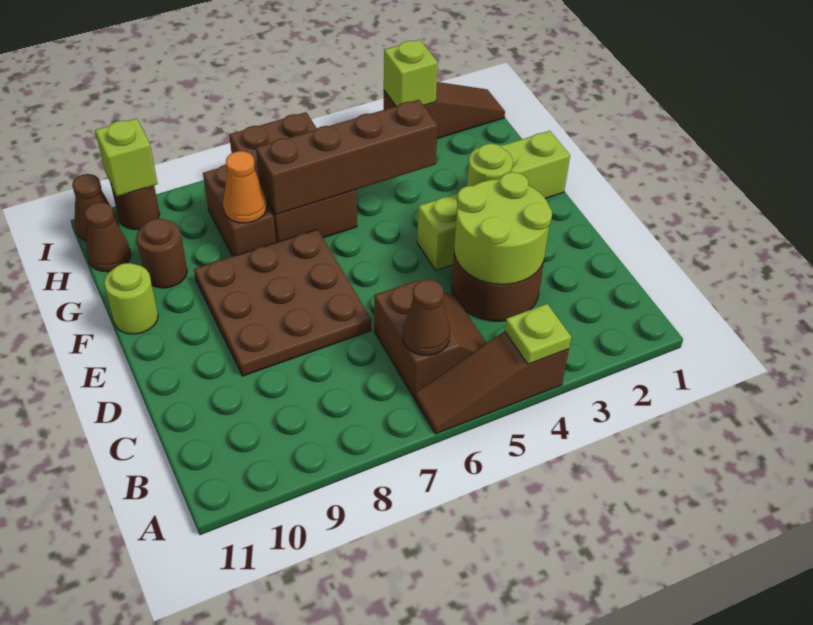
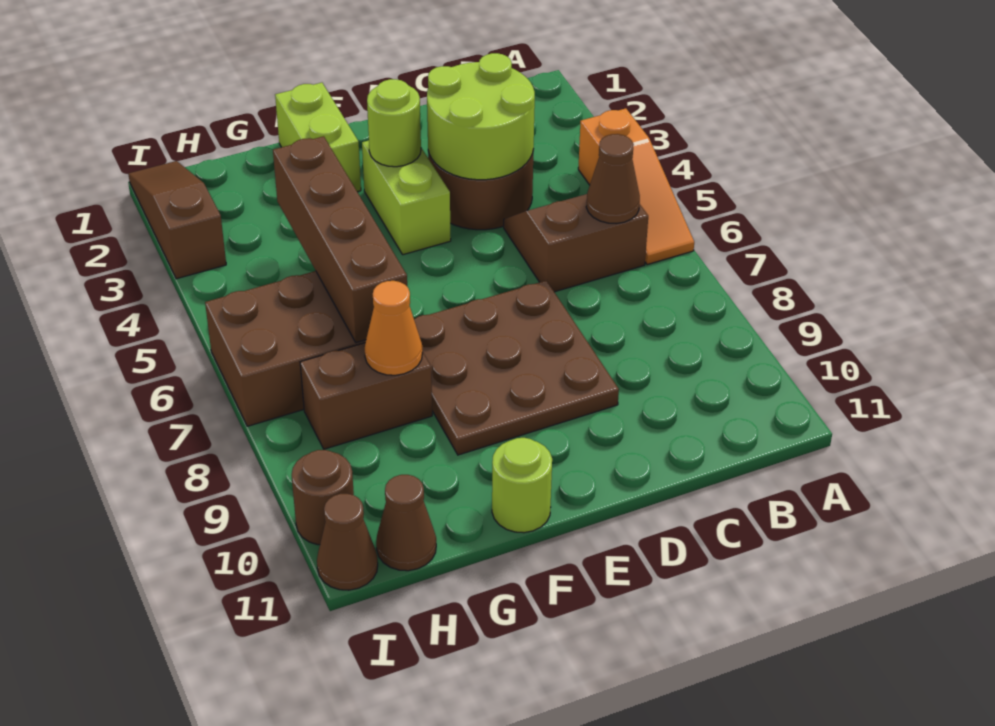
brown 1x3 slope [415,331,569,434] -> orange 1x3 slope [578,108,694,265]
lime 1x1 plate [505,304,571,364] -> none
brown 1x1 round brick [136,218,187,288] -> none
lime 1x1 brick [384,40,438,106] -> none
lime 1x1 brick [95,118,158,196] -> none

